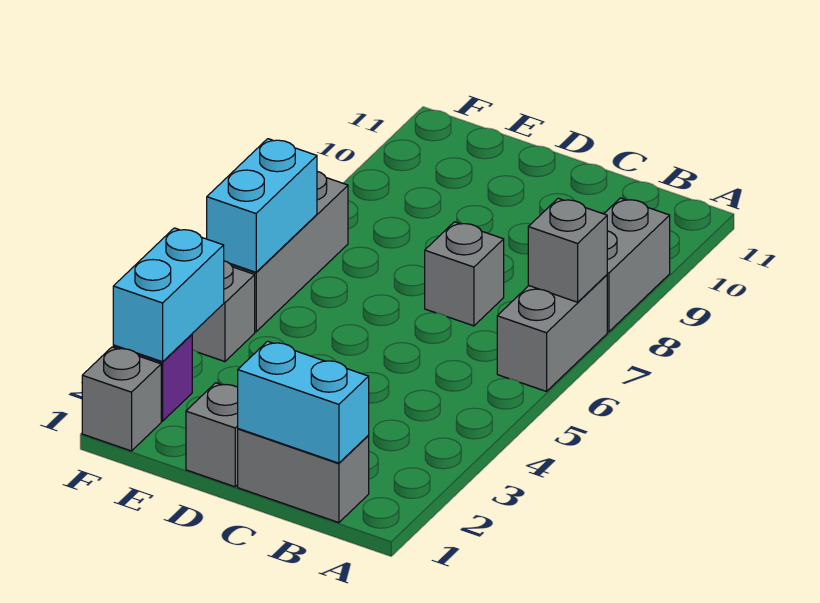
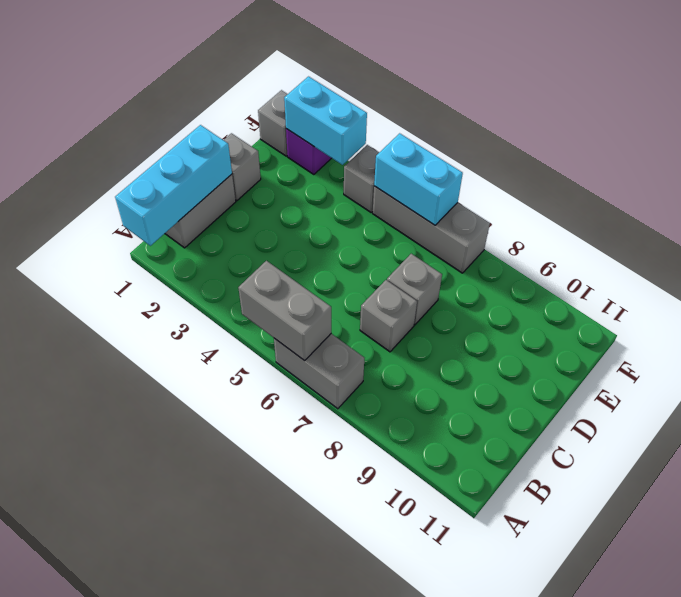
grey 1x1 brick [528,198,607,302] -> grey 1x1 brick moved to [387,254,442,325]
grey 1x2 brick [604,198,670,332] -> grey 1x2 brick moved to [238,261,331,361]
cyan 1x2 brick [238,341,369,463] -> cyan 1x3 brick [115,125,232,246]

